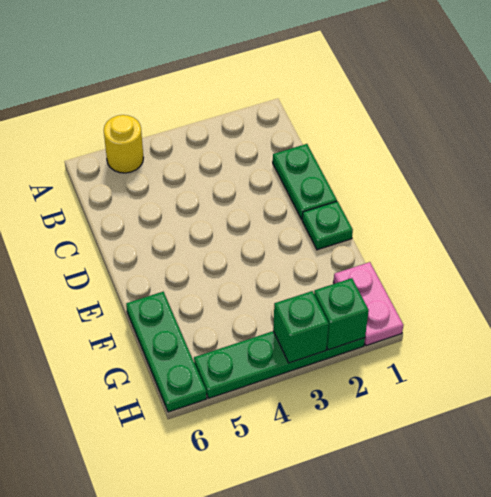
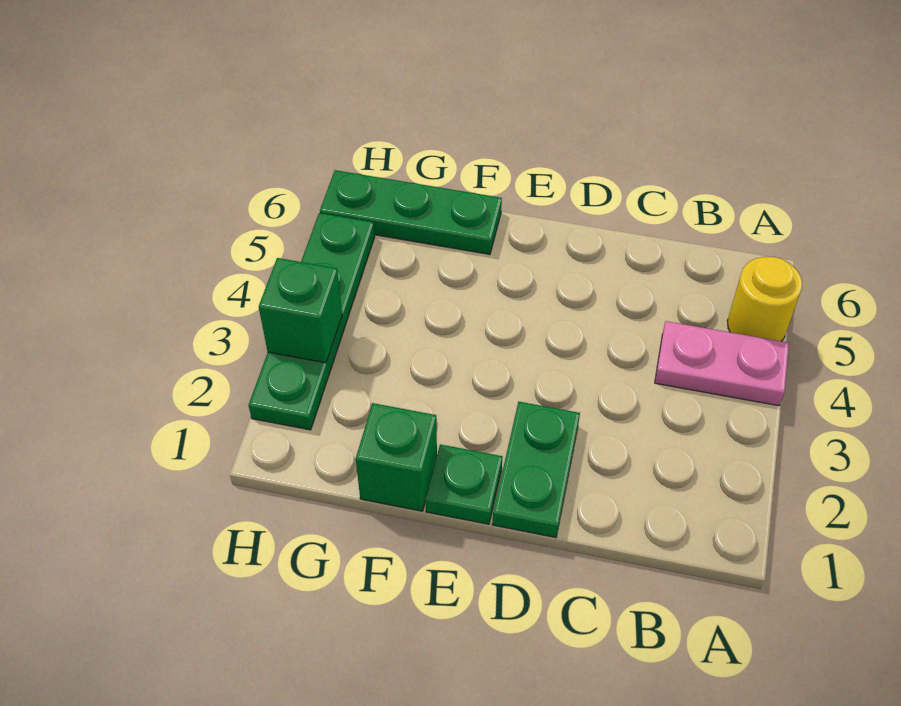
green 1x2 plate [273,144,337,219] -> green 1x2 plate turned to [492,402,580,538]
pink 1x2 plate [333,262,403,346] -> pink 1x2 plate moved to [655,321,789,406]
green 1x1 brick [314,278,369,350] -> green 1x1 brick moved to [356,403,437,511]

